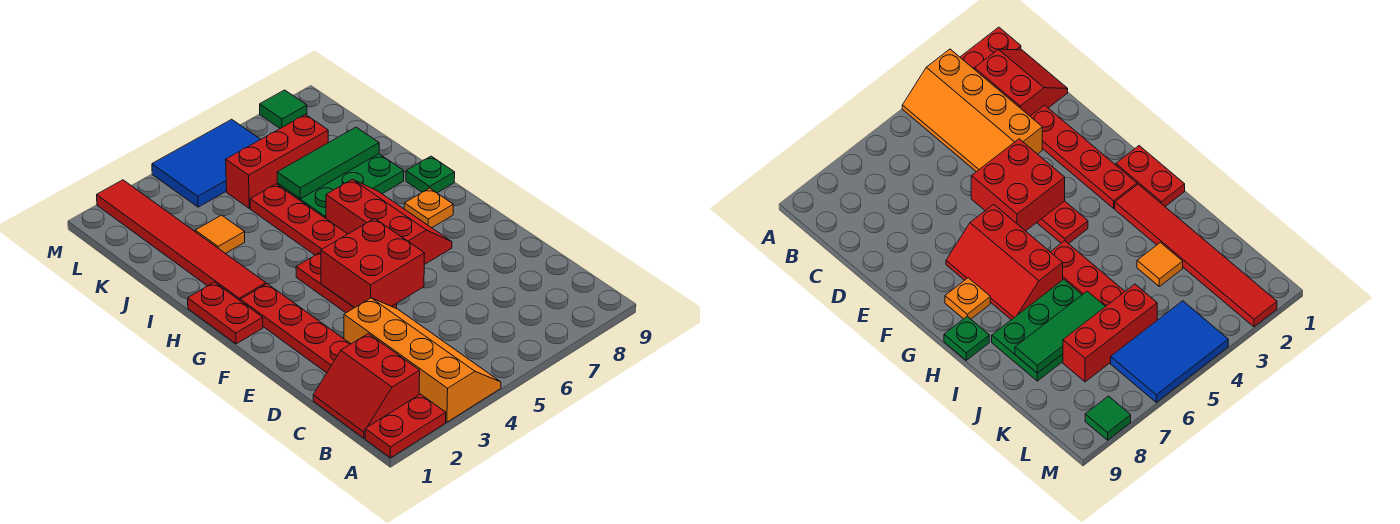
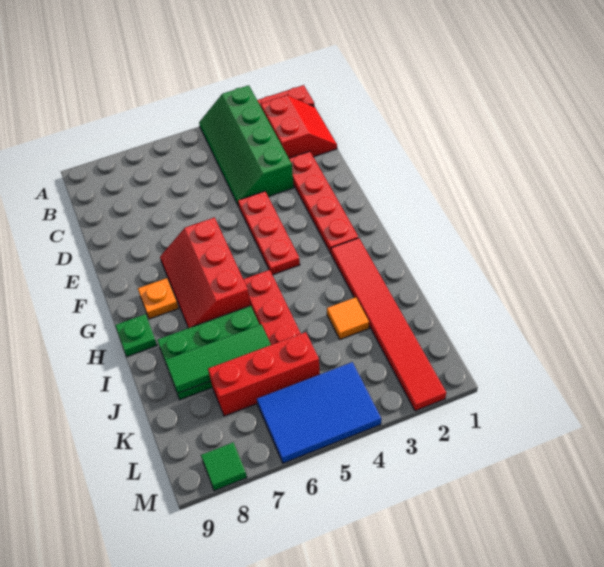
orange 2x4 slope [344,298,501,422] -> green 2x4 slope [199,85,294,206]
red 2x2 brick [321,219,425,308] -> none
red 1x2 plate [188,282,263,344] -> none

